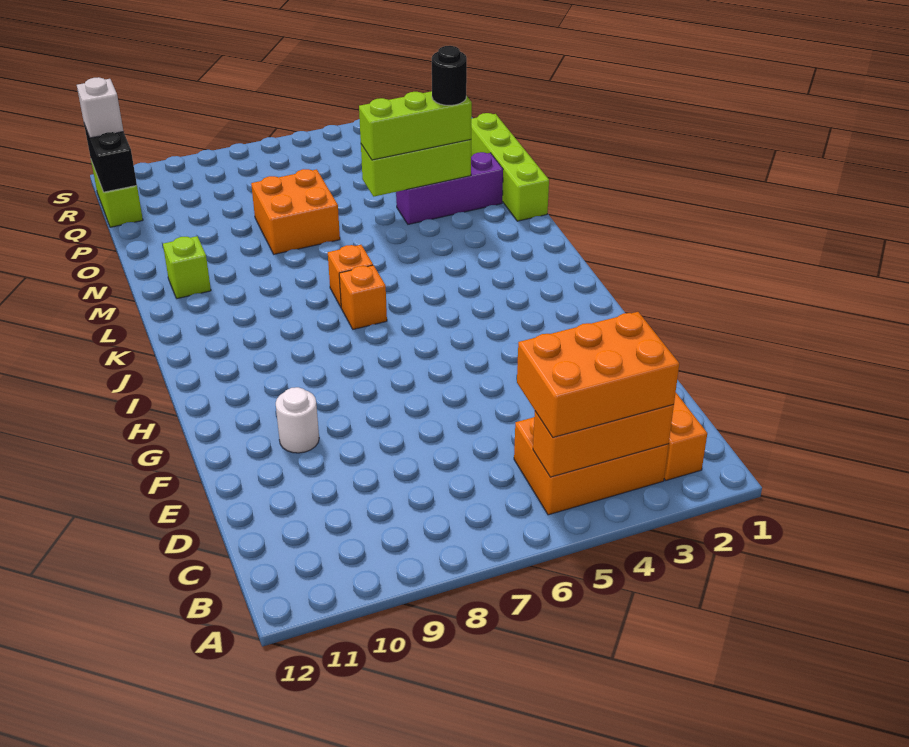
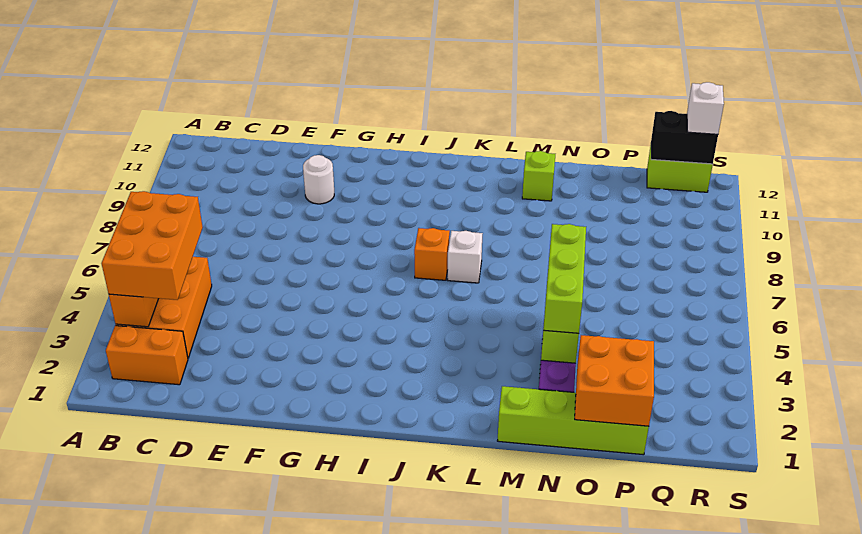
orange 1x1 brick [328,245,373,307] -> white 1x1 brick [448,231,483,283]
black 1x1 round brick [432,46,467,105] -> none
orange 2x2 brick [251,169,340,254] -> orange 2x2 brick moved to [575,335,654,426]

